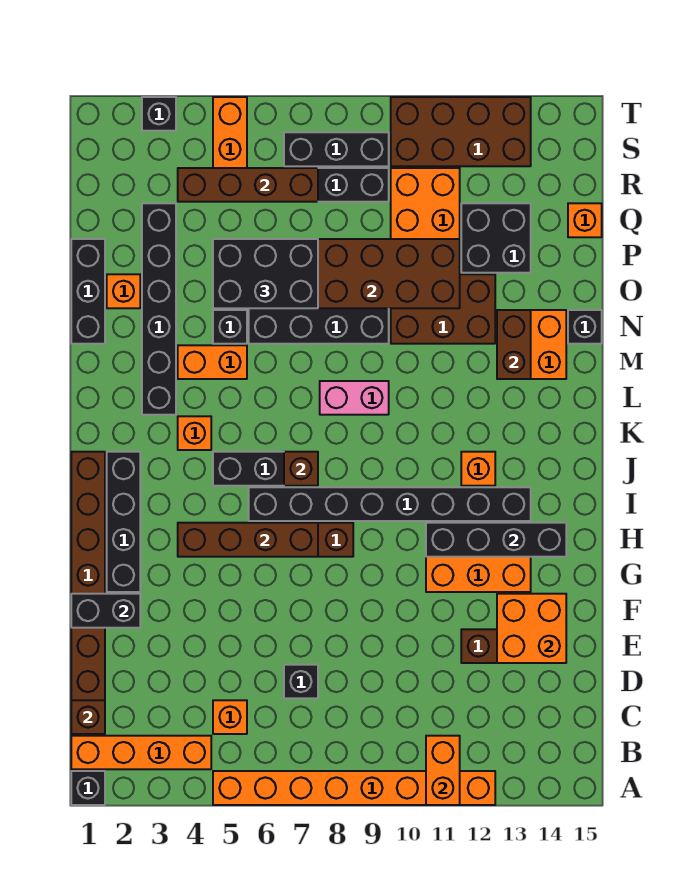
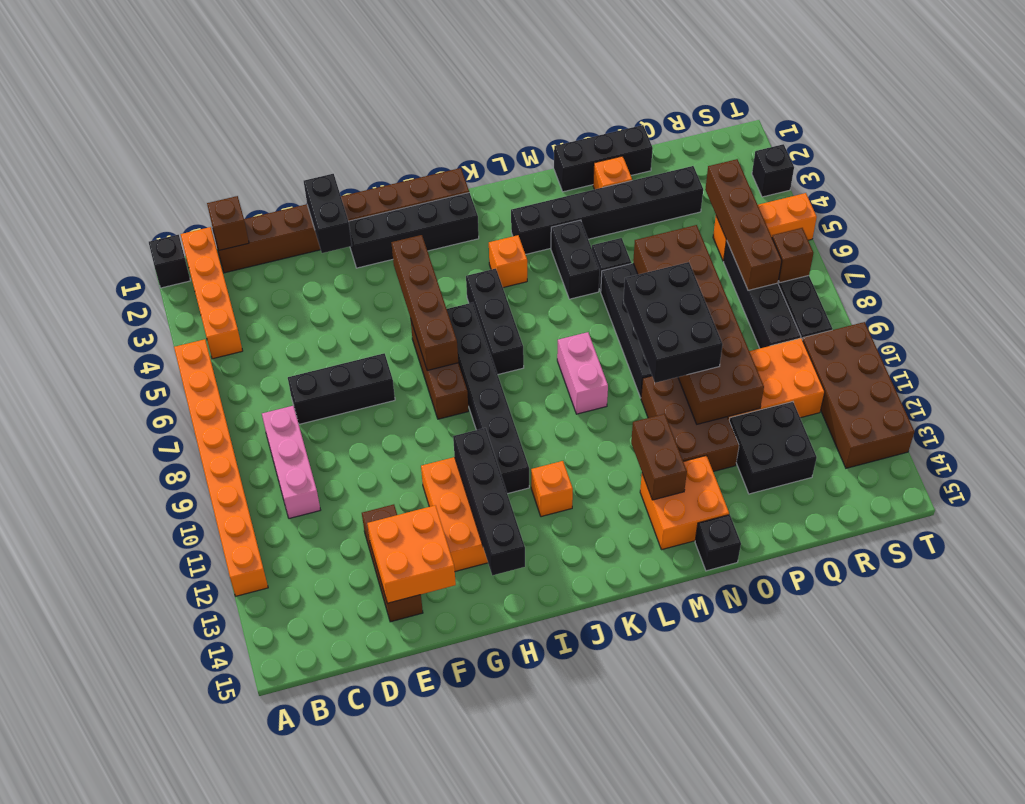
orange 1x2 brick [426,736,460,805] -> none
orange 1x1 brick [213,700,247,734] -> none
none -> pink 1x3 brick [262,406,320,519]
black 1x1 brick [284,665,318,698] -> black 1x3 brick [288,353,395,424]
black 1x8 brick [249,487,531,521] -> black 1x6 brick [447,303,529,494]
brown 1x1 brick [284,452,318,486] -> brown 1x1 brick moved to [772,228,813,283]
orange 1x2 brick [178,345,247,379] -> black 1x2 brick [551,220,600,299]
brown 1x2 brick [497,310,531,379] -> brown 1x2 brick turned to [631,414,687,500]
black 2x3 brick [213,239,318,308] -> black 2x3 brick moved to [623,262,723,383]
orange 1x1 brick [568,203,602,237] -> none

